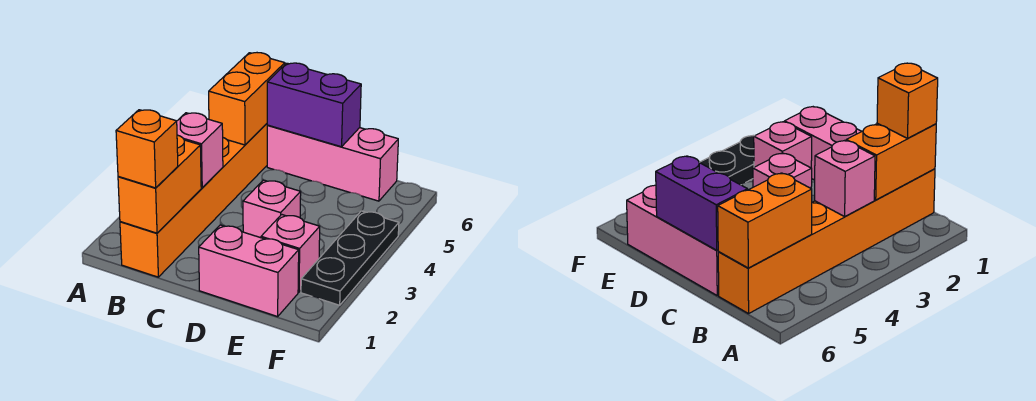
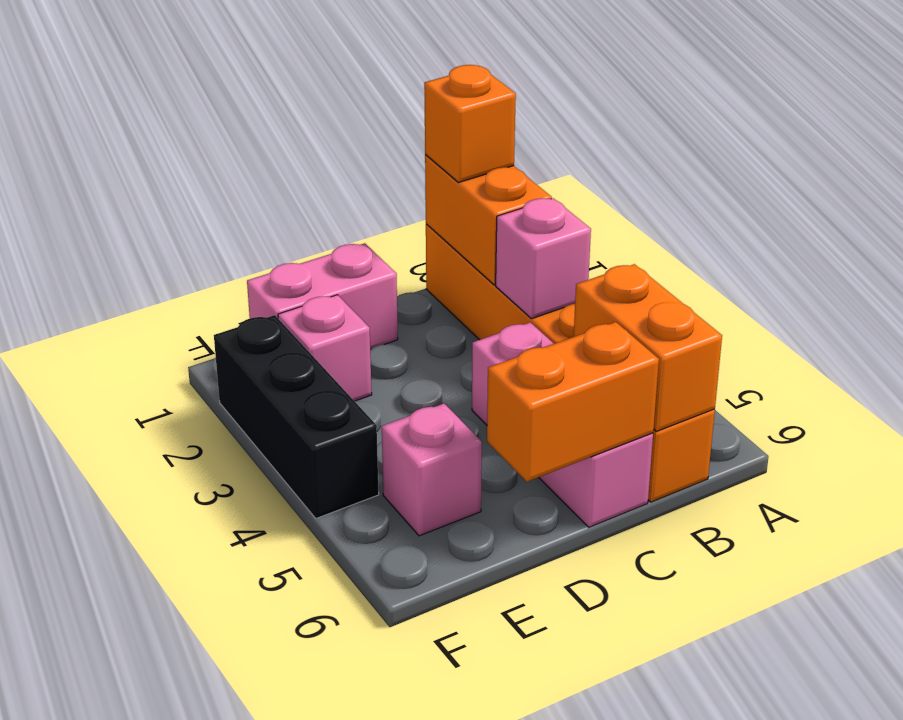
pink 1x3 brick [267,125,398,201] -> pink 1x3 brick turned to [472,322,653,527]
purple 1x2 brick [267,63,361,147] -> orange 1x2 brick [487,322,659,482]
pink 1x1 brick [243,180,301,238] -> pink 1x1 brick moved to [382,404,482,536]
black 1x3 plate [301,211,399,305] -> black 1x3 brick [214,315,379,518]

